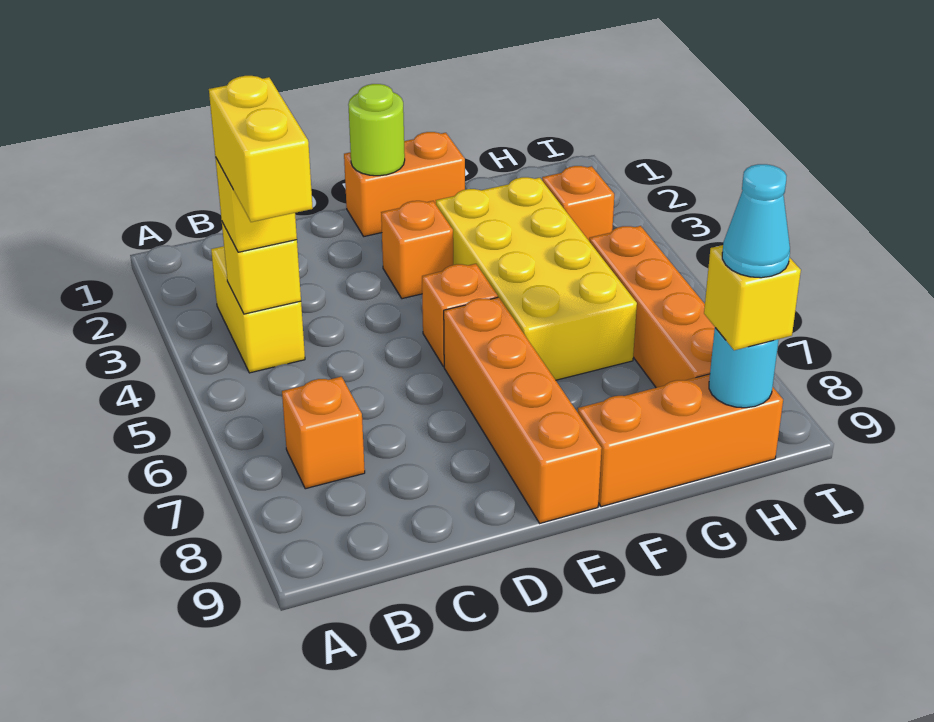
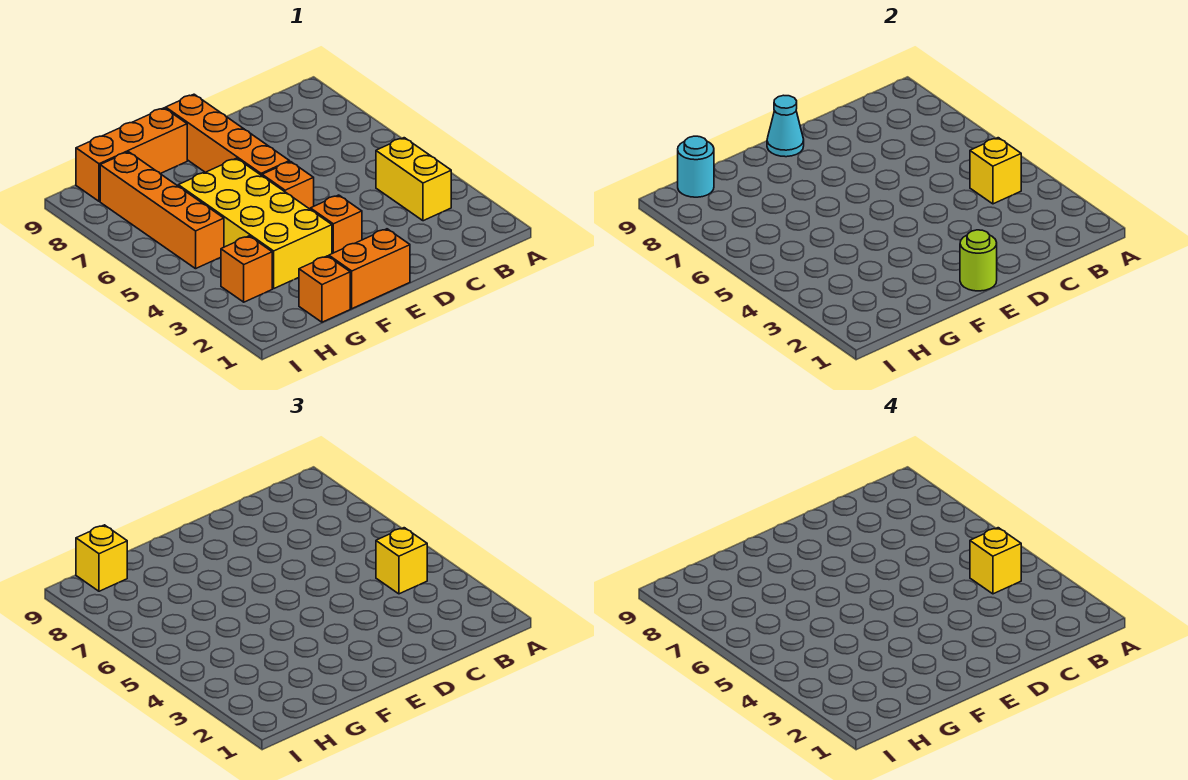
yellow 1x2 brick [209,76,313,222] -> yellow 1x1 brick [970,528,1021,594]
orange 1x1 brick [282,377,365,489] -> orange 1x1 brick moved to [299,256,350,322]
cyan 1x1 cone [722,164,790,278] -> cyan 1x1 cone moved to [767,95,804,157]

